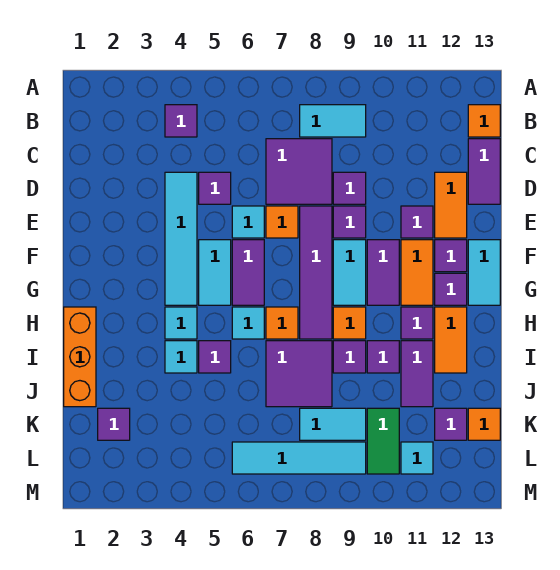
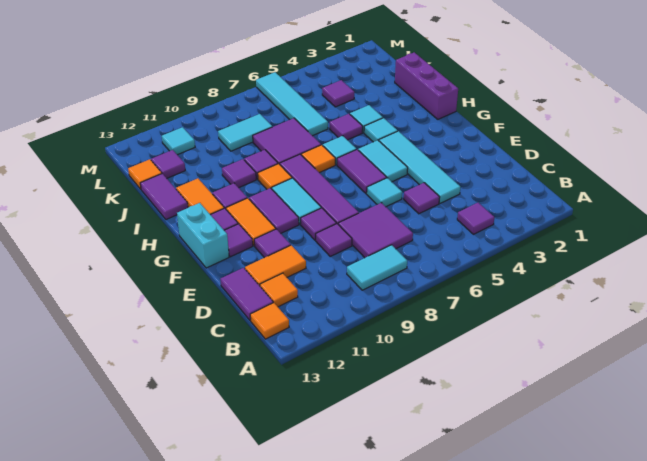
orange 1x2 tile [435,172,467,238] -> orange 1x2 tile turned to [245,245,306,286]
orange 1x1 tile [266,206,298,238] -> orange 1x1 tile moved to [260,273,298,307]
cyan 1x2 tile [468,240,500,305] -> cyan 1x2 brick [177,203,229,268]
orange 1x3 brick [64,307,96,407] -> purple 1x3 brick [395,52,458,119]
purple 1x2 tile [401,341,433,407] -> purple 1x2 tile moved to [140,174,188,220]
purple 1x1 tile [98,408,130,440] -> purple 1x1 tile moved to [322,80,354,107]
green 1x2 tile [367,408,399,474] -> none
cyan 1x4 tile [232,442,366,474] -> cyan 1x4 tile turned to [256,72,328,136]

